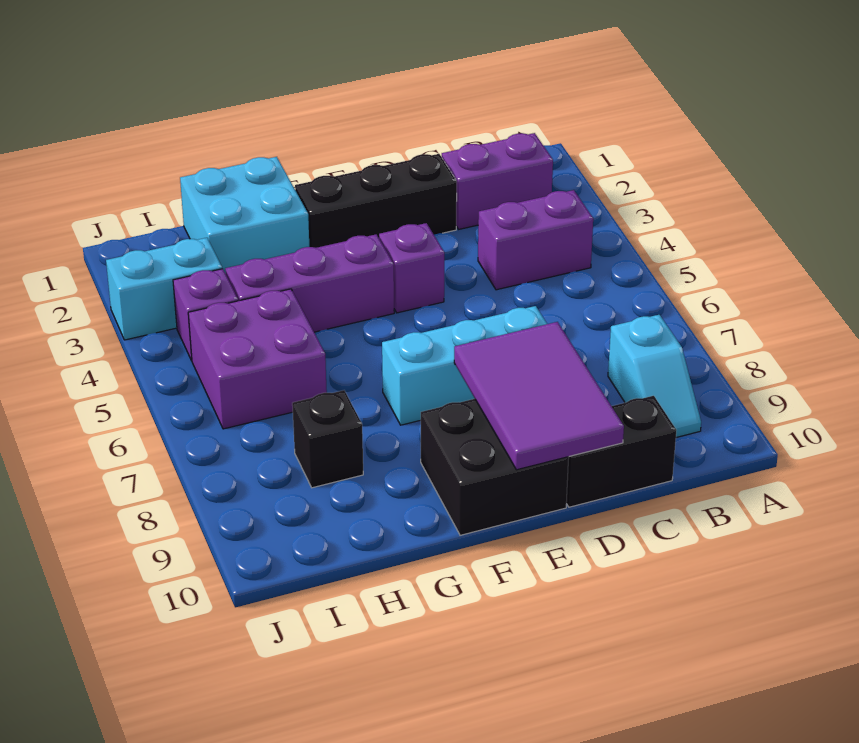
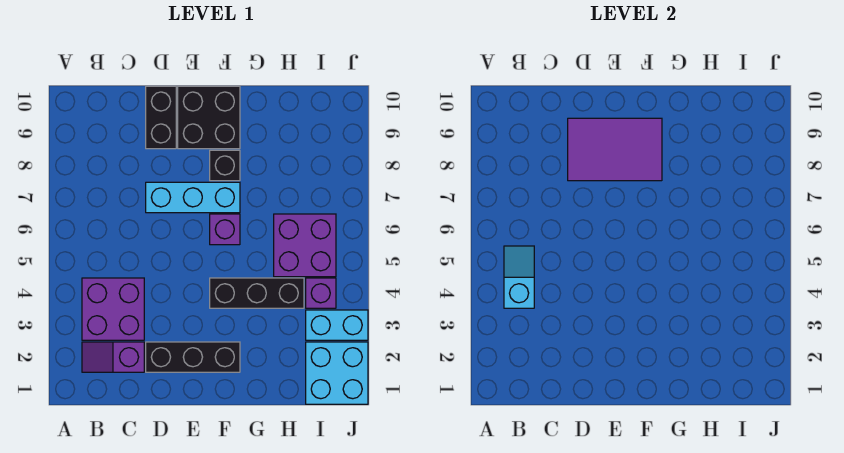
purple 1x2 brick [442,133,553,229] -> purple 1x2 slope [82,342,144,372]
purple 1x2 brick [478,190,593,290] -> purple 2x2 brick [82,278,144,340]
cyan 1x2 slope [608,315,701,437] -> cyan 1x2 slope moved to [504,246,534,308]
black 1x2 brick [566,396,676,507] -> black 1x2 brick turned to [146,86,176,149]
purple 2x3 tile [454,322,624,470] -> purple 2x3 tile turned to [568,118,662,181]
purple 1x1 brick [379,223,444,313] -> purple 1x1 brick moved to [210,214,240,245]
purple 1x3 brick [225,234,394,332] -> black 1x3 brick [210,278,304,308]
cyan 2x2 brick [180,157,309,274] -> cyan 2x2 brick moved to [306,342,368,404]
black 1x1 brick [292,390,363,488] -> black 1x1 brick moved to [210,150,240,181]

